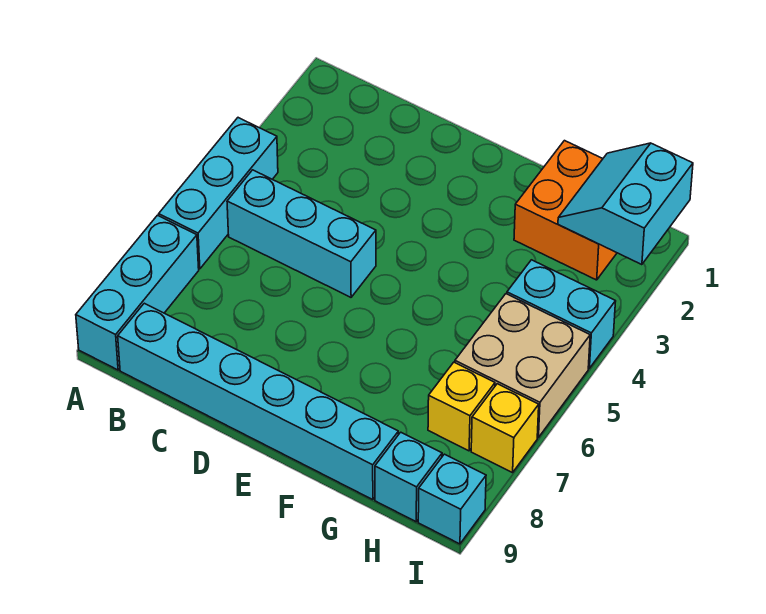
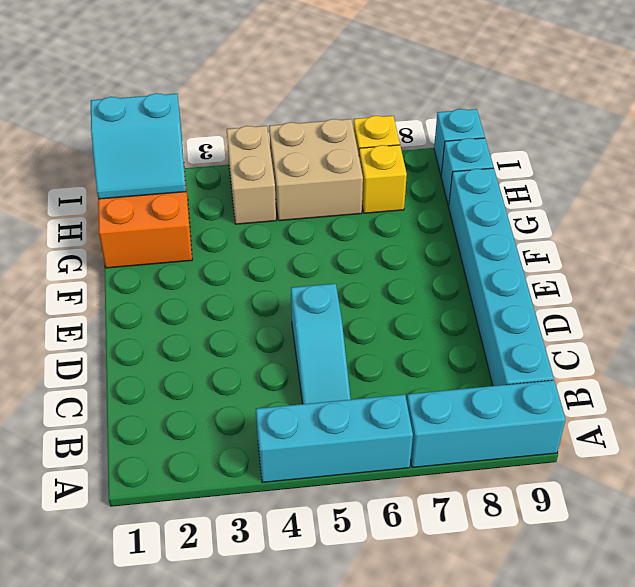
cyan 1x3 brick [227,170,376,297] -> cyan 1x3 slope [291,284,351,404]
cyan 1x2 brick [507,260,616,368] -> tan 1x2 brick [227,126,276,224]

